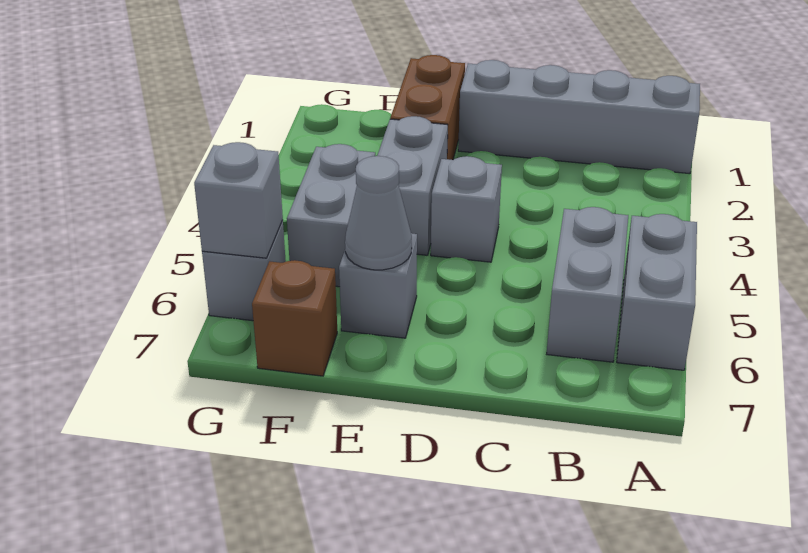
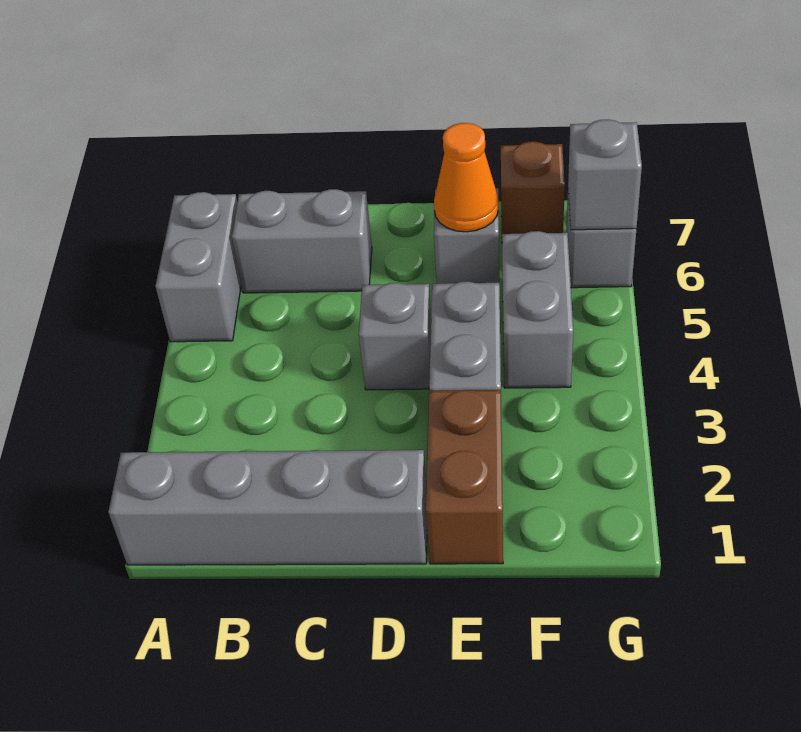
grey 1x2 brick [547,207,628,362] -> grey 1x2 brick turned to [232,189,372,293]
grey 1x1 cone [345,156,412,270] -> orange 1x1 cone [434,123,498,232]

